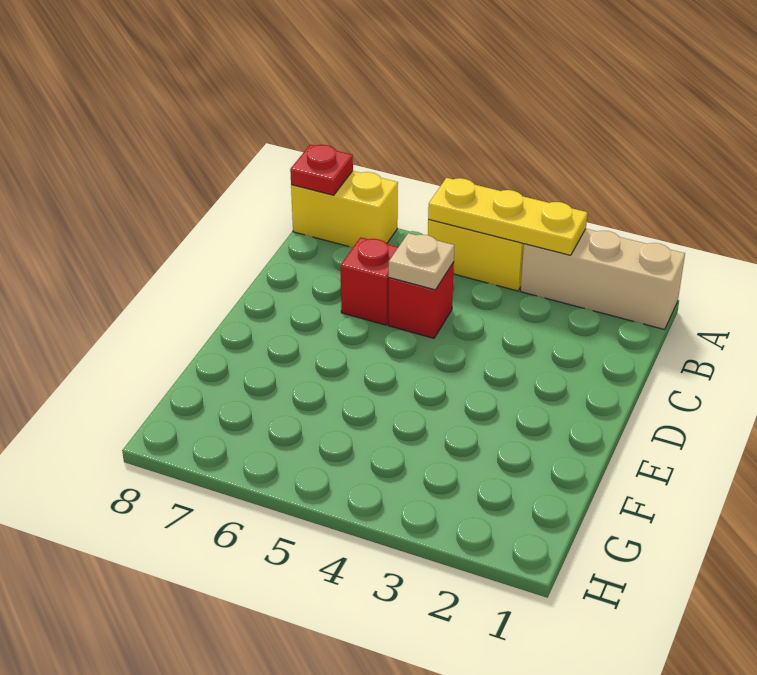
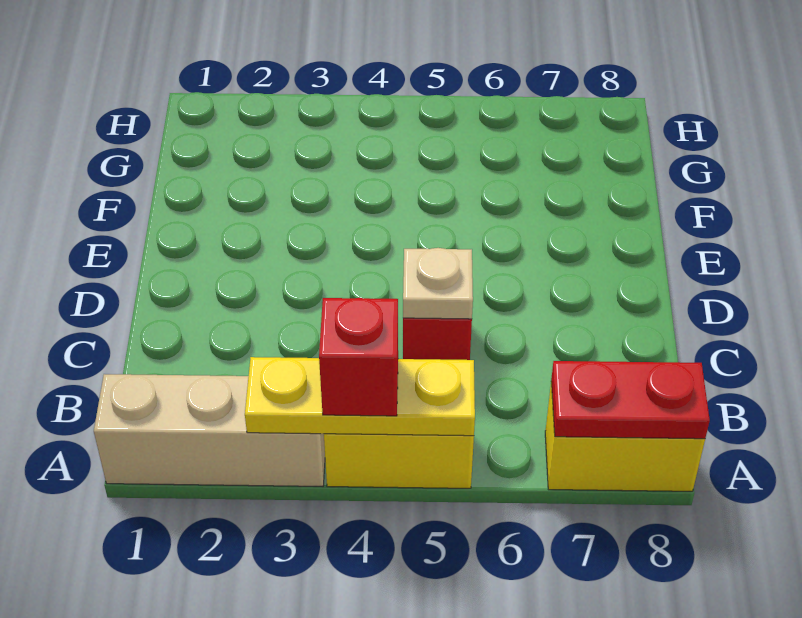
red 1x1 plate [290,144,353,195] -> red 1x2 plate [551,361,710,439]
red 1x1 brick [341,237,398,325] -> red 1x1 brick moved to [319,298,398,416]

